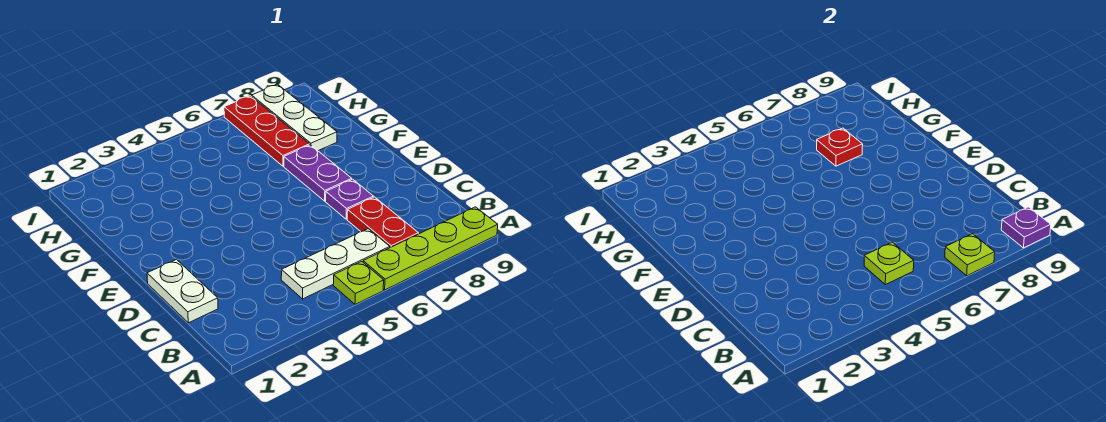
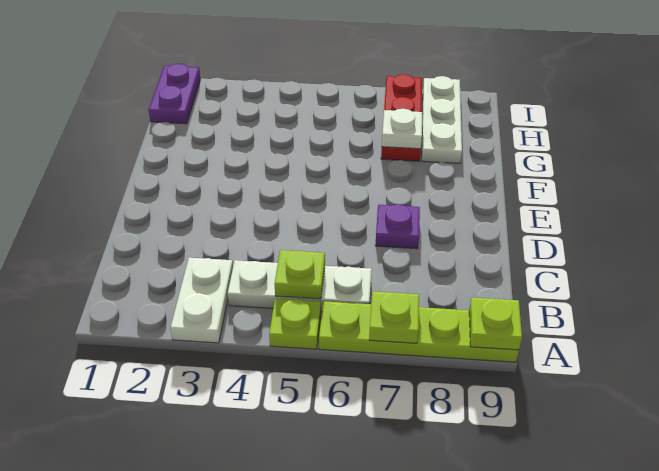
purple 1x1 plate [1001,207,1051,248] -> lime 1x1 plate [469,298,522,350]
red 1x2 plate [347,197,418,248] -> none
white 1x2 plate [147,259,218,323] -> white 1x2 plate moved to [170,258,233,343]
purple 1x2 plate [284,145,352,201] -> purple 1x2 plate moved to [149,64,200,124]
red 1x1 plate [817,128,863,166] -> white 1x1 plate [382,109,422,149]

